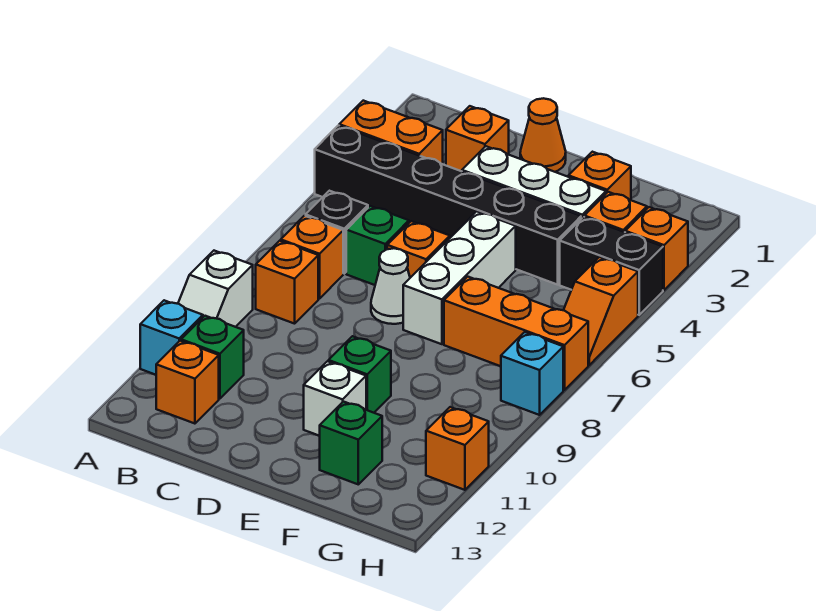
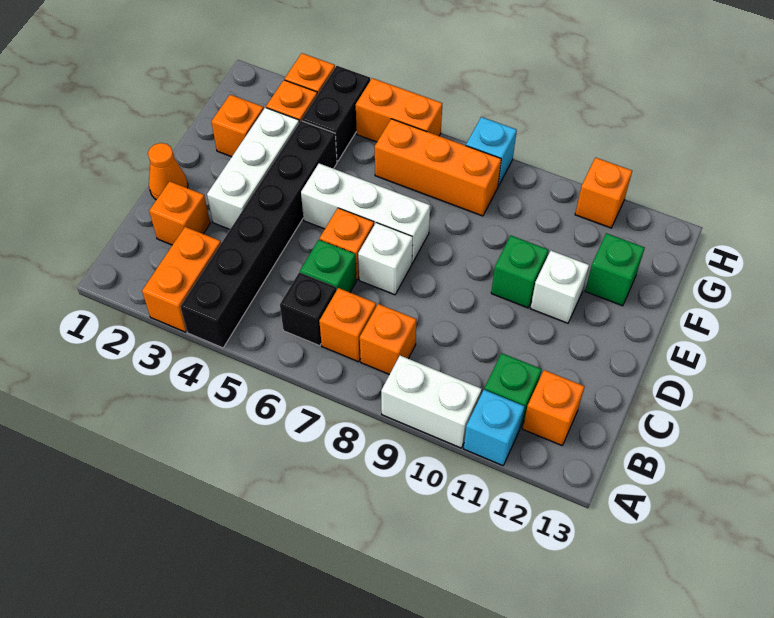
white 1x2 slope [178,251,253,327] -> white 1x2 brick [381,356,482,448]
white 1x1 cone [371,248,410,324] -> white 1x1 brick [358,223,413,295]
orange 1x3 brick [444,277,588,390] -> orange 1x3 brick turned to [375,119,501,216]
orange 1x2 slope [564,257,638,365] -> orange 1x2 brick [356,78,442,142]

